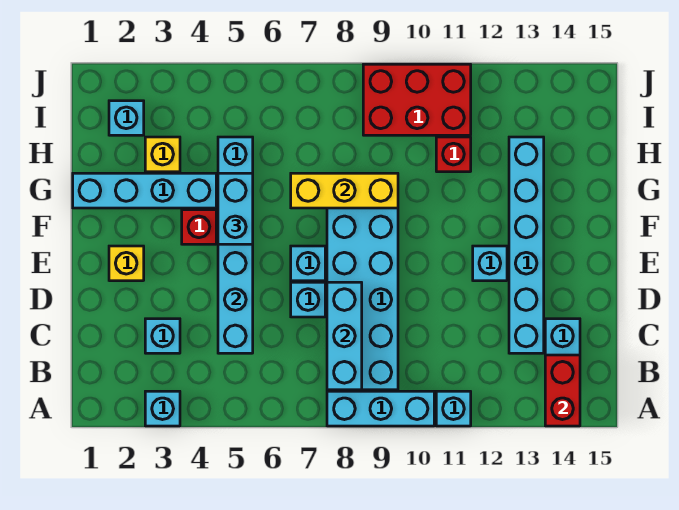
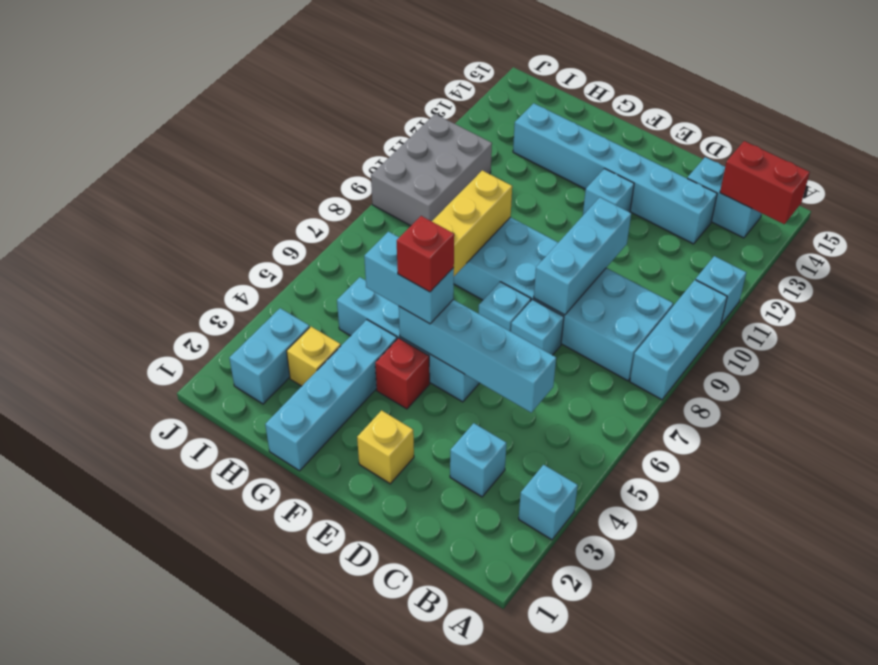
cyan 1x3 brick [327,282,362,390] -> cyan 1x3 brick turned to [534,197,631,315]
red 1x1 brick [436,137,471,172] -> red 1x1 brick moved to [397,216,454,292]
cyan 1x1 brick [109,101,144,135] -> cyan 1x2 brick [229,308,310,404]
red 2x3 brick [363,64,471,135] -> grey 2x3 brick [371,114,492,226]

